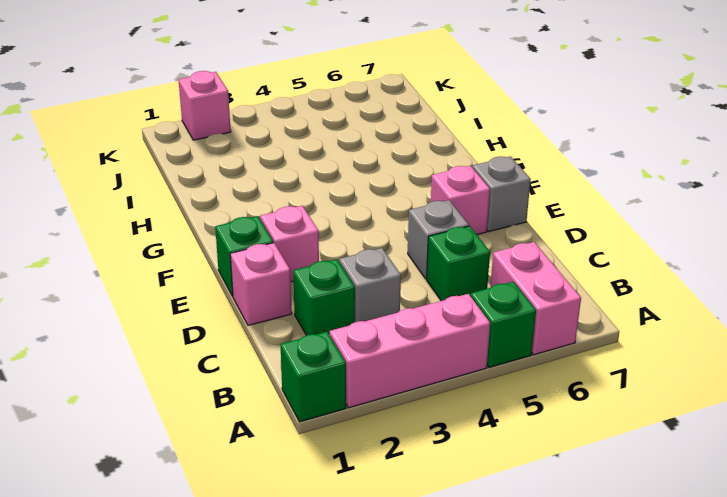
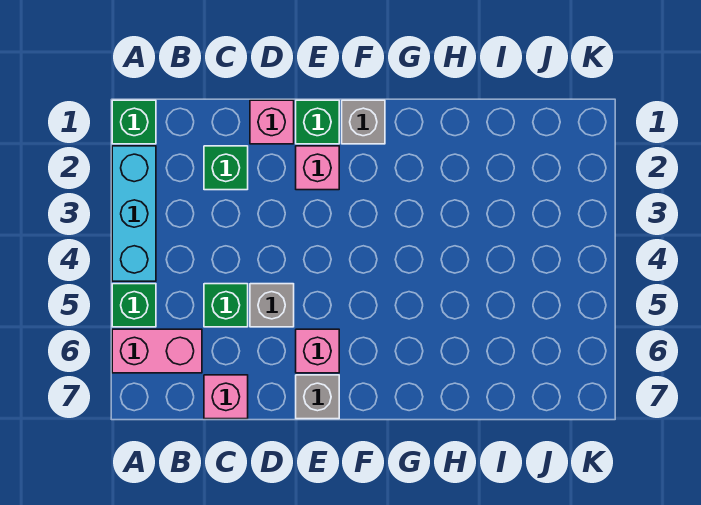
pink 1x3 brick [330,294,490,408] -> cyan 1x3 brick [112,146,156,281]
grey 1x1 brick [339,248,401,322] -> grey 1x1 brick moved to [342,100,385,144]
pink 1x1 brick [179,71,231,140] -> pink 1x1 brick moved to [204,375,248,419]

